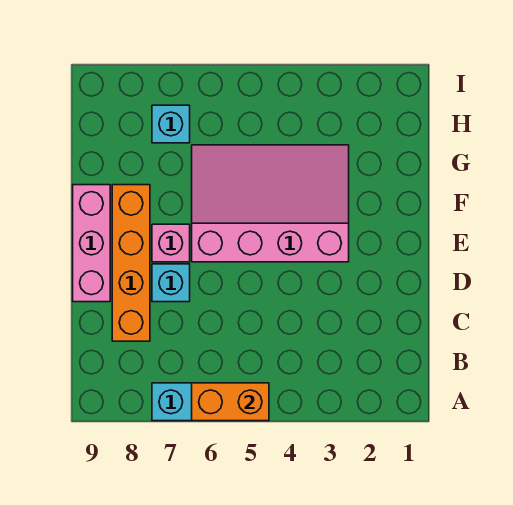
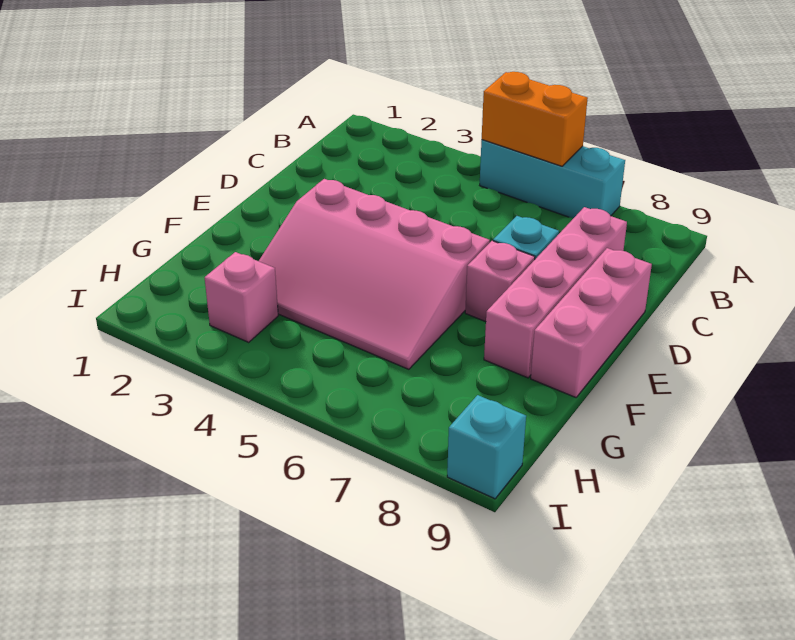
orange 1x4 brick [112,185,150,341] -> pink 1x4 brick [484,207,627,378]
none -> pink 1x1 brick [205,252,278,342]
cyan 1x1 brick [152,105,190,143] -> cyan 1x1 brick moved to [447,395,526,499]

